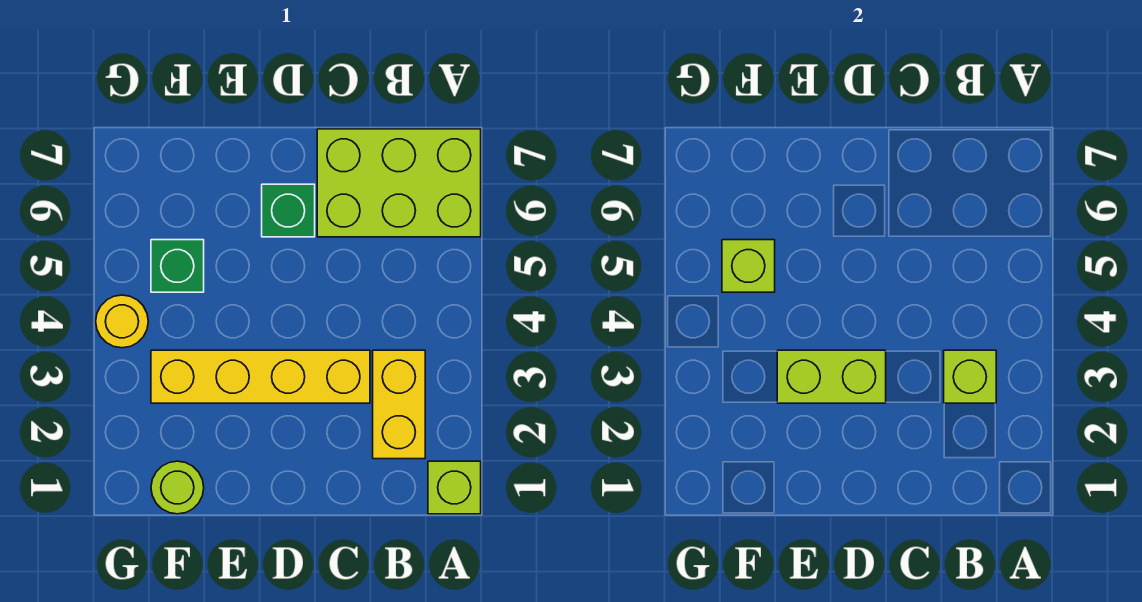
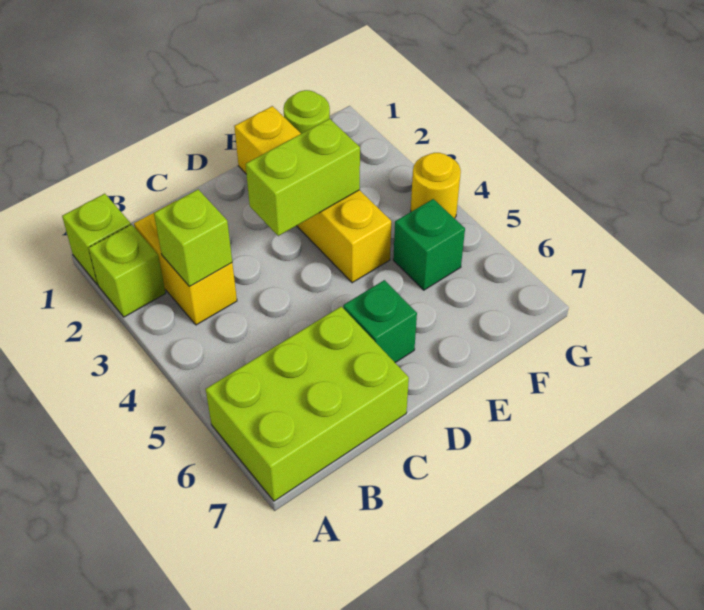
yellow 1x4 brick [151,350,370,403] -> yellow 1x4 brick turned to [234,106,391,283]
lime 1x1 brick [722,240,775,292] -> lime 1x1 brick moved to [89,224,166,317]

